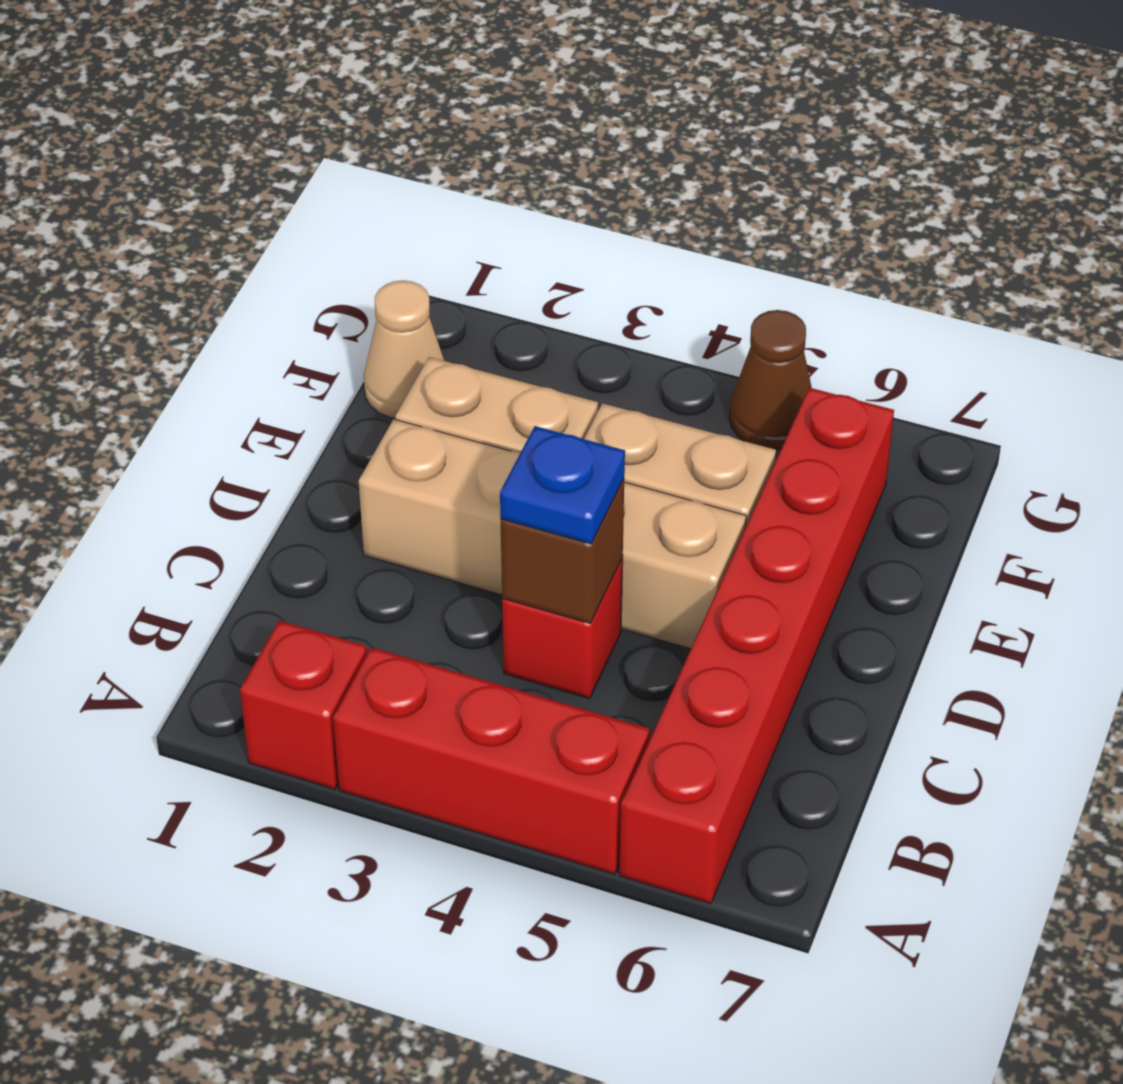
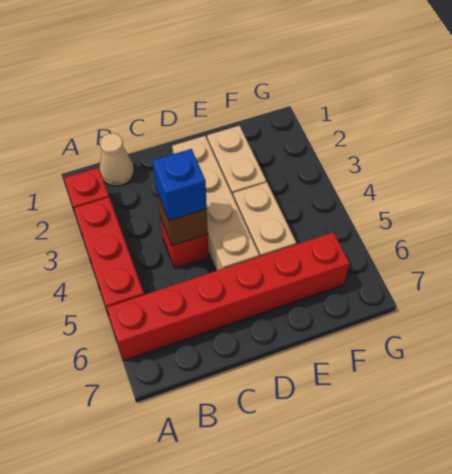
blue 1x1 plate [500,426,625,544] -> blue 1x1 brick [153,149,207,221]
tan 1x1 cone [364,280,444,418] -> tan 1x1 cone moved to [99,133,134,186]
brown 1x1 cone [730,310,812,450] -> none

